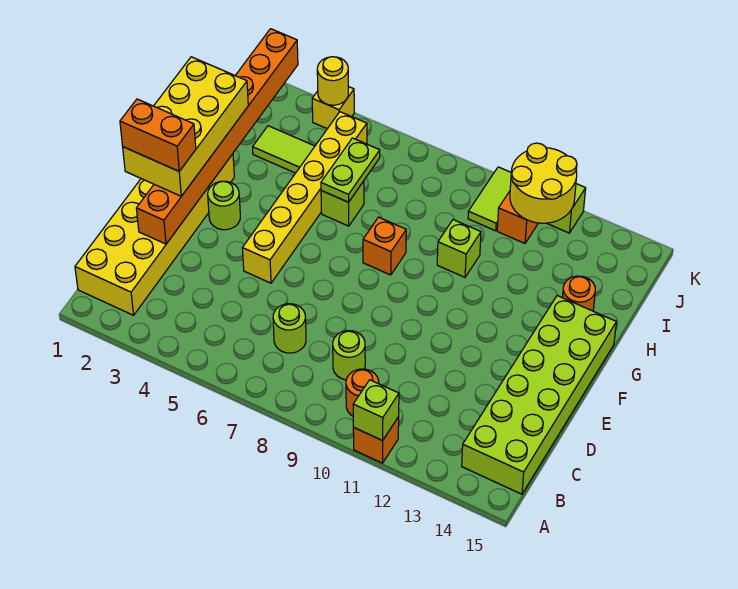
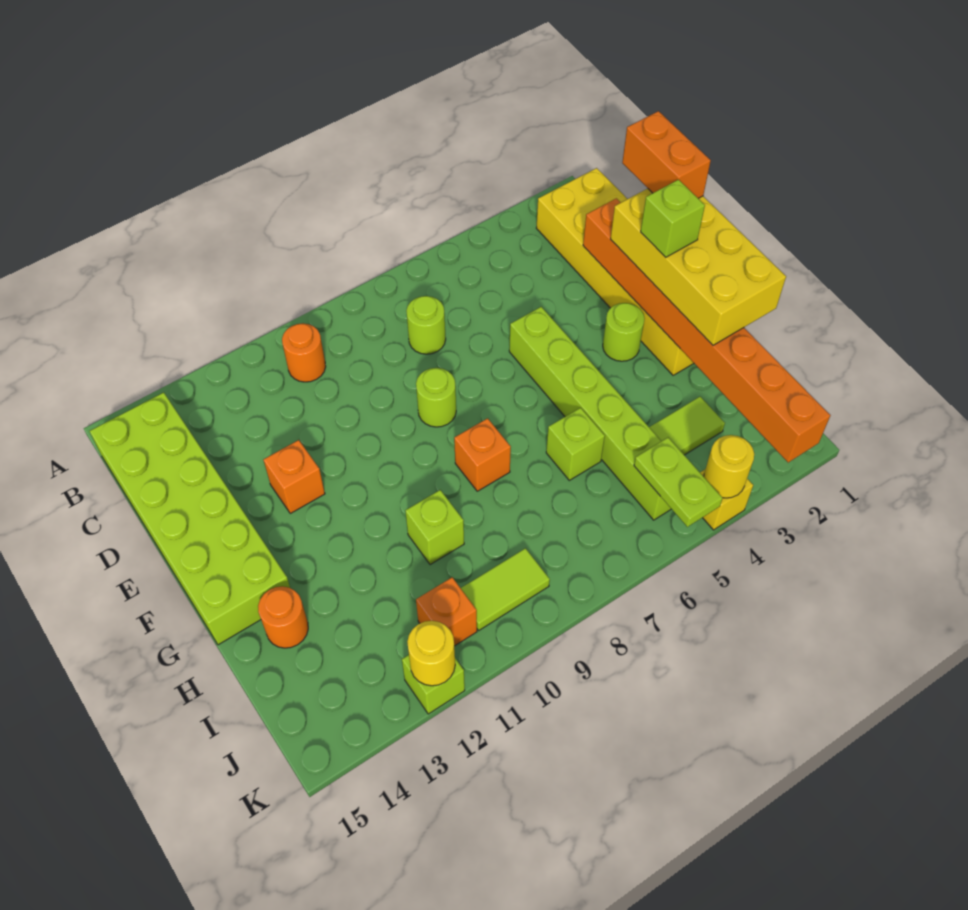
orange 1x1 brick [353,417,399,463] -> orange 1x1 brick moved to [263,440,325,513]
lime 1x1 brick [353,380,399,441] -> lime 1x1 brick moved to [641,179,705,257]
lime 1x1 round brick [333,331,365,380] -> lime 1x1 round brick moved to [416,368,456,427]
orange 1x2 brick [120,99,196,171] -> orange 1x2 brick turned to [622,111,711,198]
yellow 1x6 brick [242,112,367,283] -> lime 1x6 brick [509,307,671,520]
lime 1x2 plate [321,138,380,202] -> lime 1x2 plate moved to [634,438,723,527]
lime 1x2 tile [468,167,511,231] -> lime 1x2 tile turned to [461,548,550,630]
yellow 2x2 round brick [510,143,577,223] -> yellow 1x1 round brick [407,621,455,686]

